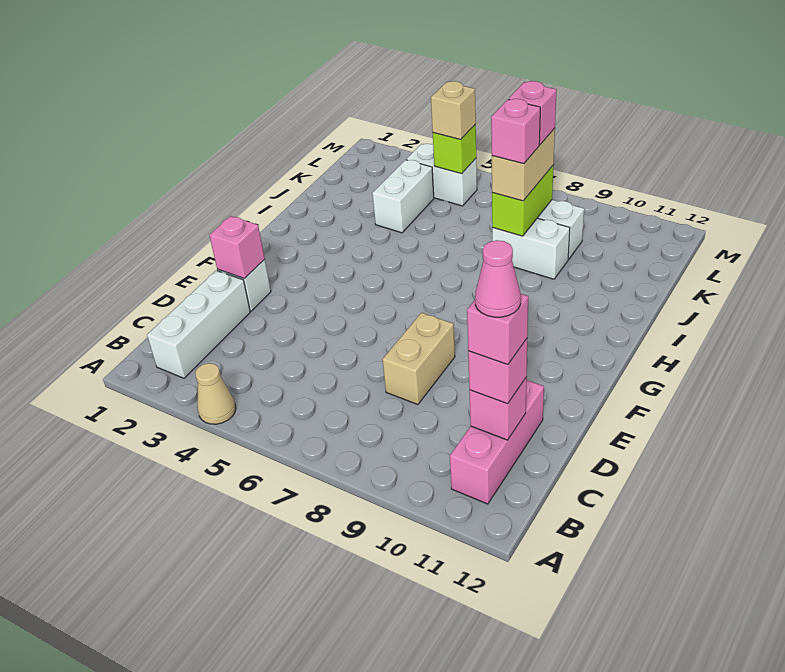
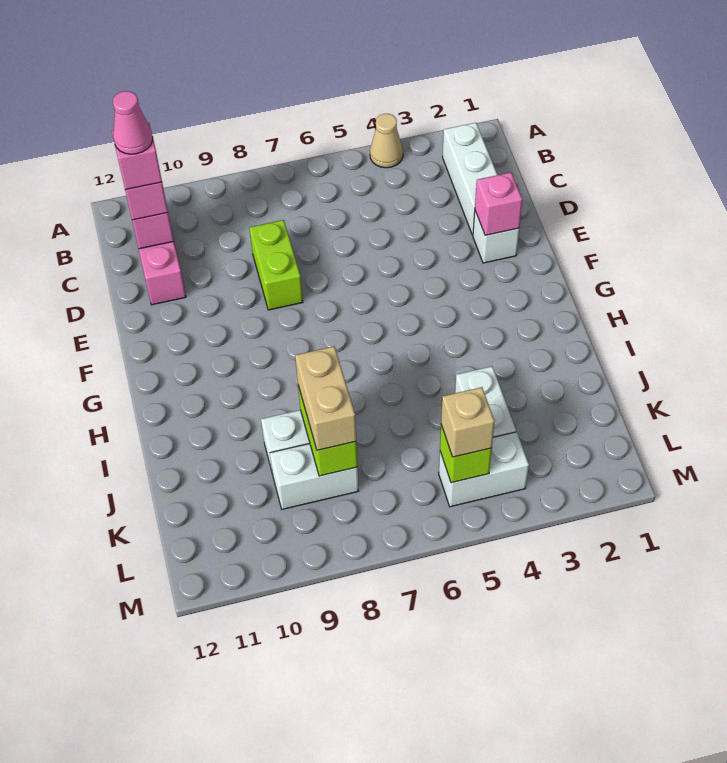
tan 1x2 brick [382,313,455,405] -> lime 1x2 brick [249,220,303,310]
pink 1x1 brick [491,99,540,164] -> none
pink 1x1 brick [509,81,556,145] -> none

